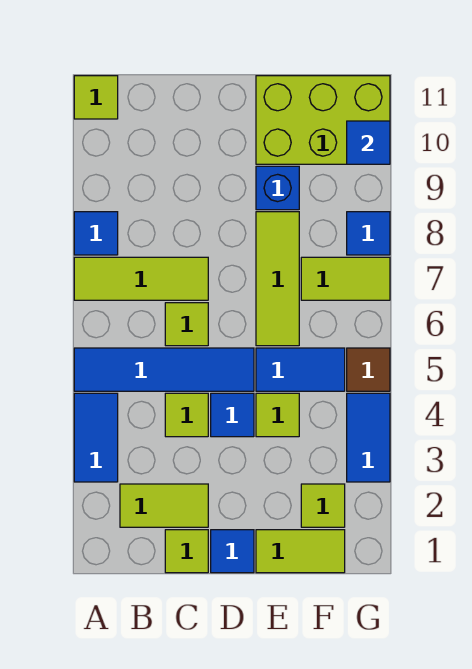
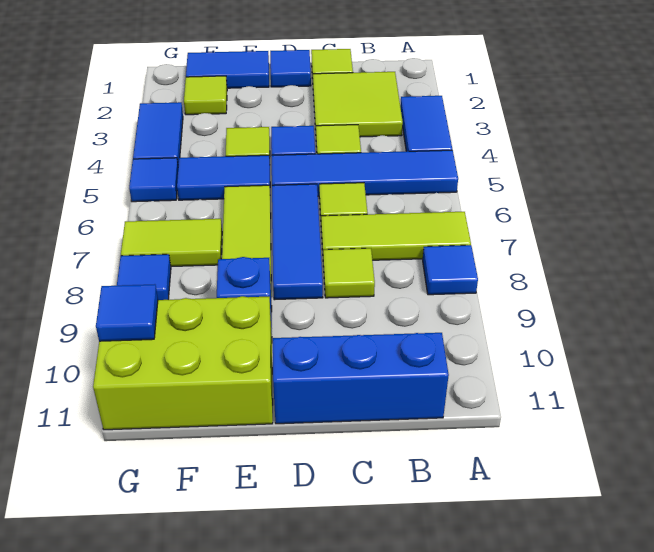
lime 1x1 tile [74,76,118,119] -> lime 1x1 tile moved to [323,248,375,298]
lime 1x2 tile [120,484,208,527] -> lime 2x2 tile [313,72,403,137]
none -> blue 1x3 brick [273,333,449,424]
none -> blue 1x3 tile [272,184,323,300]
lime 1x2 tile [256,530,345,573] -> blue 1x2 tile [186,51,269,88]
brown 1x1 tile [347,348,390,391] -> blue 1x1 tile [129,158,178,202]

